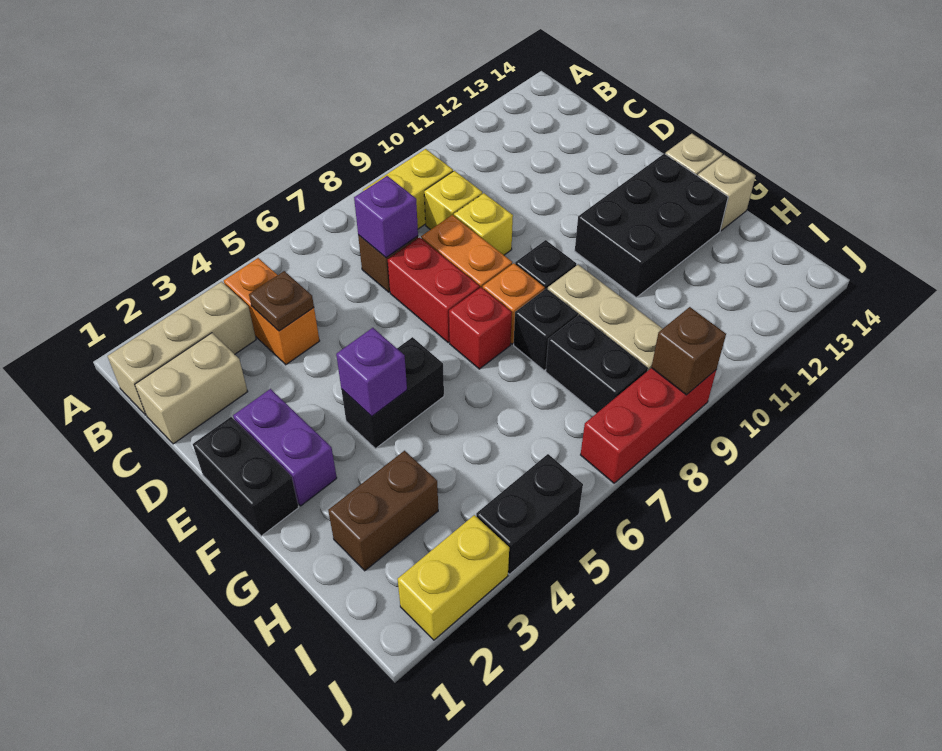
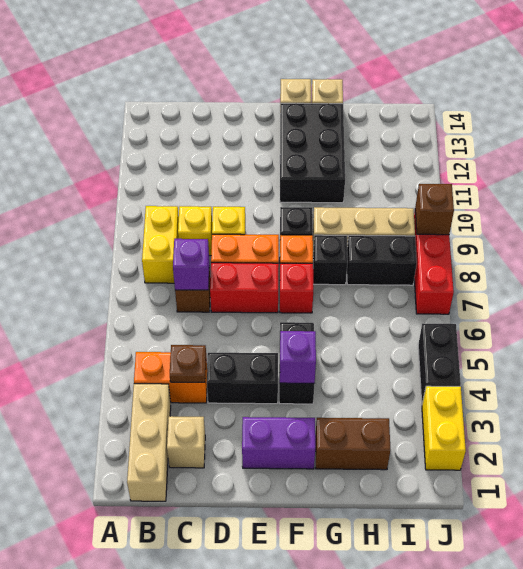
tan 1x2 brick [135,333,248,444] -> tan 1x1 brick [167,416,205,468]
black 1x2 brick [193,417,299,536] -> black 1x2 brick moved to [207,353,278,404]
brown 1x2 brick [328,451,438,571] -> brown 1x2 brick turned to [315,418,390,470]

